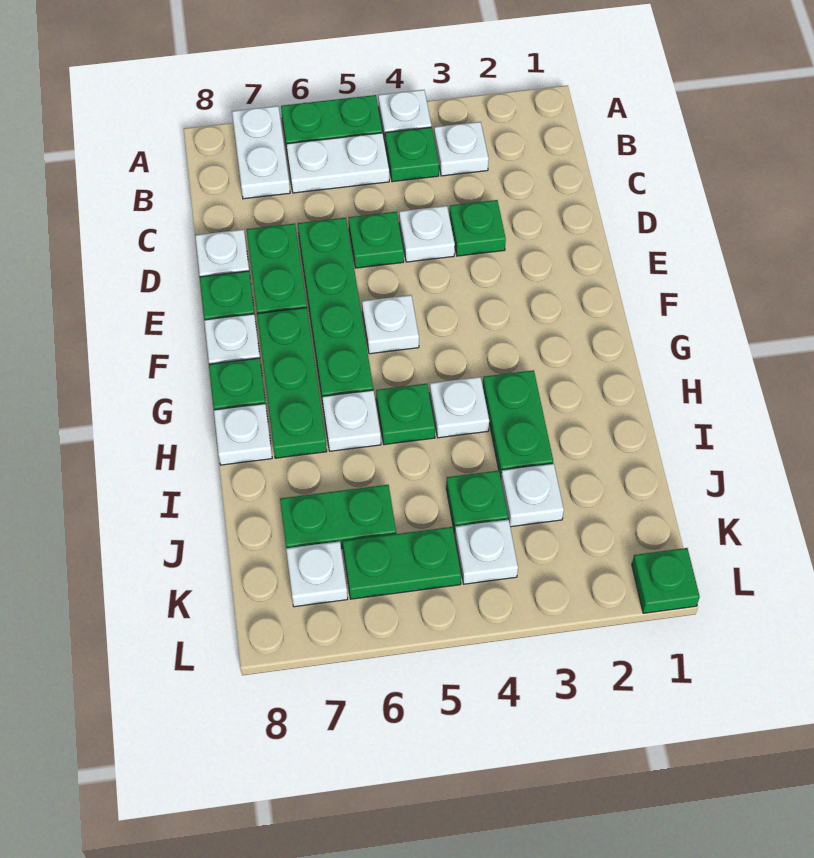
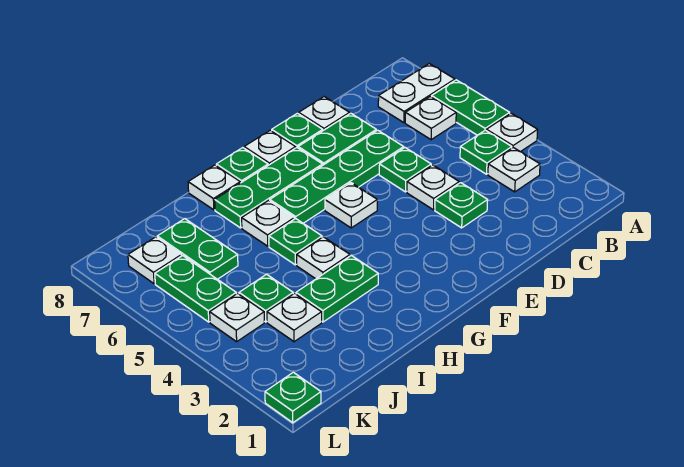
white 1x2 plate [286,133,389,193] -> white 1x1 plate [405,96,456,140]

